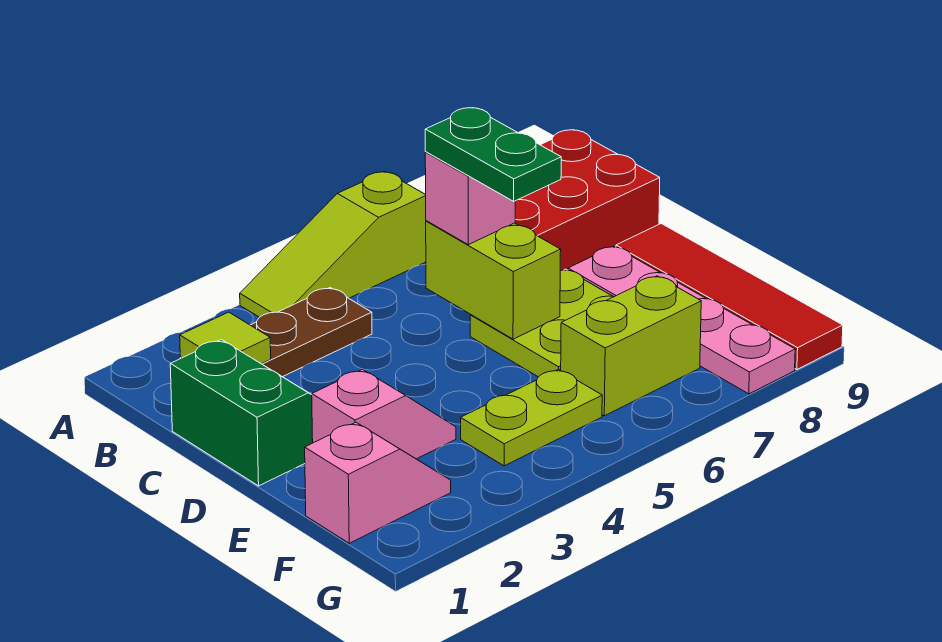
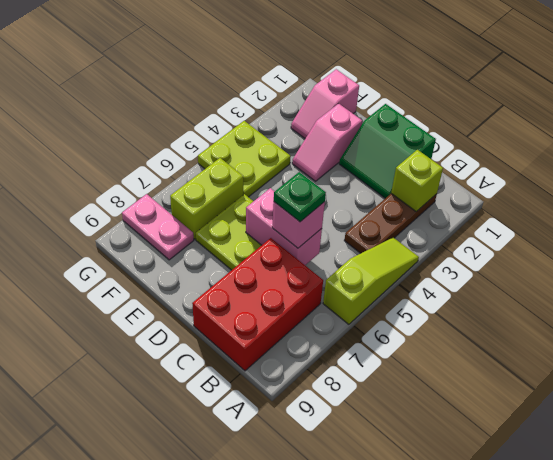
lime 1x1 tile [180,312,271,364] -> lime 1x1 brick [391,150,443,212]
lime 1x2 brick [426,221,561,339] -> pink 1x2 brick [246,188,322,265]
green 1x2 plate [425,108,561,201] -> green 1x1 plate [274,172,326,222]
pink 1x4 plate [568,246,795,394] -> pink 1x2 plate [122,194,194,260]
red 1x4 tile [616,224,843,370] -> none
lime 1x2 plate [461,369,602,466] -> lime 2x2 plate [198,121,291,197]

